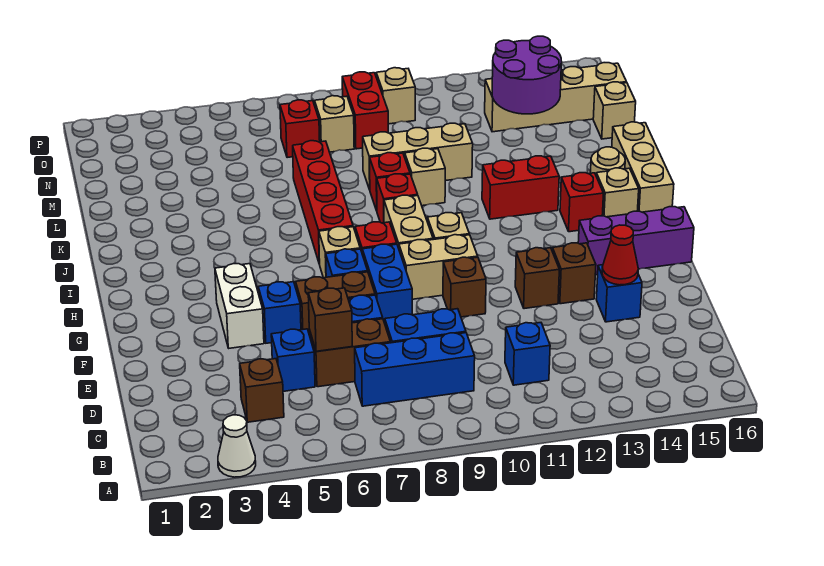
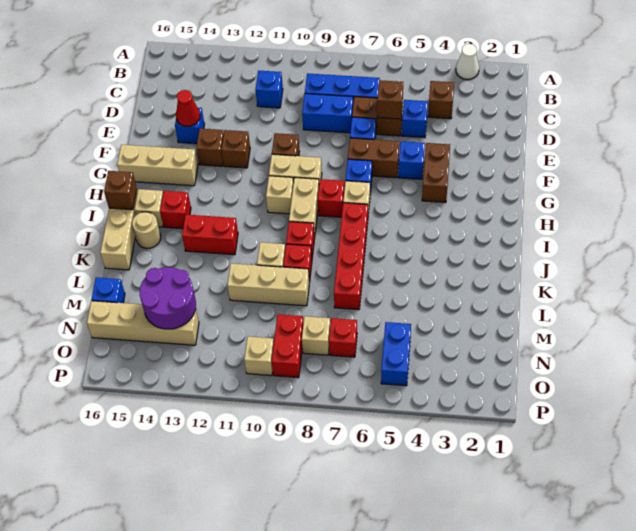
white 1x2 brick [215,264,264,348] -> brown 1x2 brick [422,143,450,203]
blue 1x2 brick [362,244,412,323] -> blue 1x2 brick moved to [381,322,411,386]
purple 1x3 brick [578,207,694,275] -> tan 1x3 brick [117,145,198,186]
none -> brown 1x1 brick [104,171,137,210]
tan 1x1 brick [593,82,636,139] -> blue 1x1 brick [91,277,125,303]

